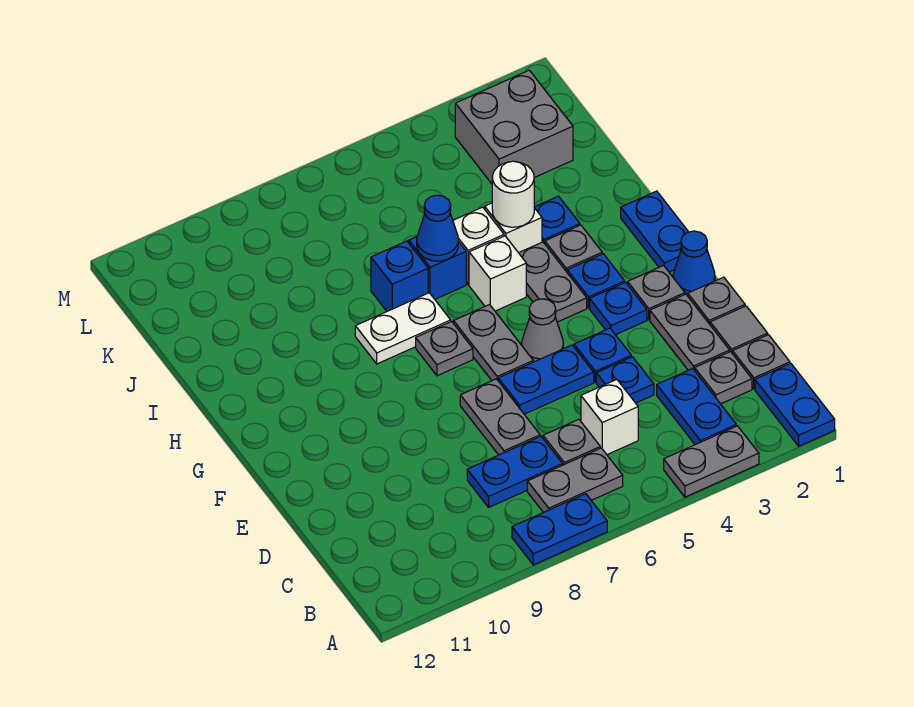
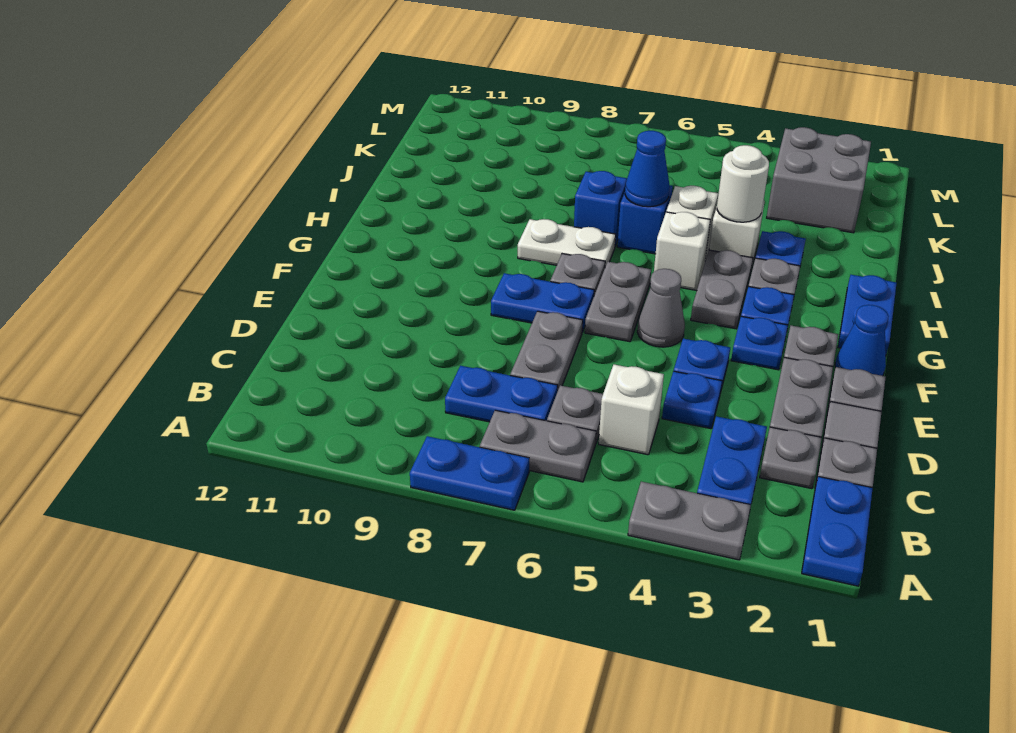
blue 1x2 plate [498,345,594,414] -> blue 1x2 plate moved to [491,273,594,332]

